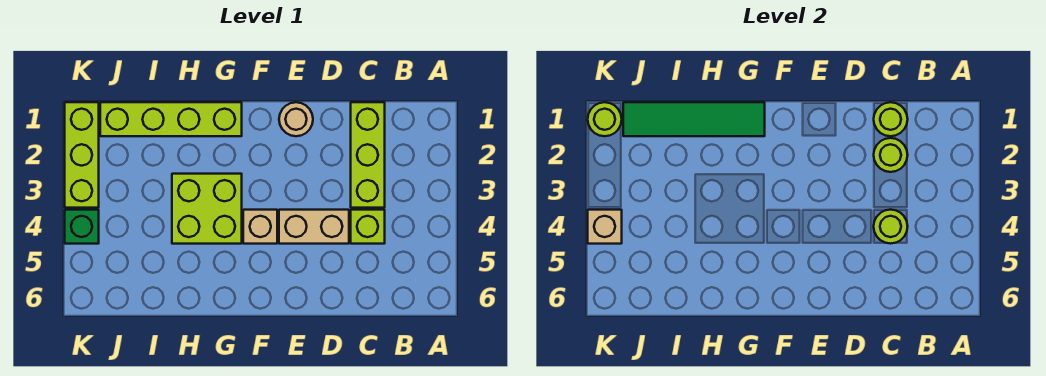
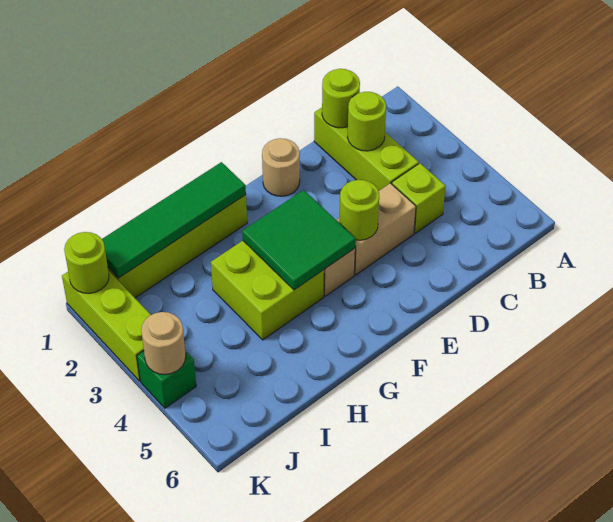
lime 1x1 round brick [874,210,908,244] -> lime 1x1 round brick moved to [339,180,379,240]
none -> green 2x2 tile [242,190,356,290]
tan 1x1 brick [588,210,622,244] -> tan 1x1 round brick [141,312,186,374]

